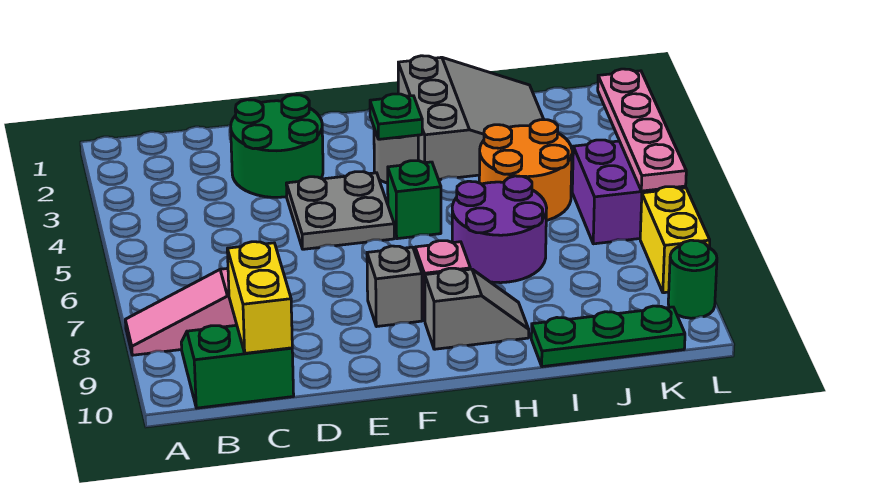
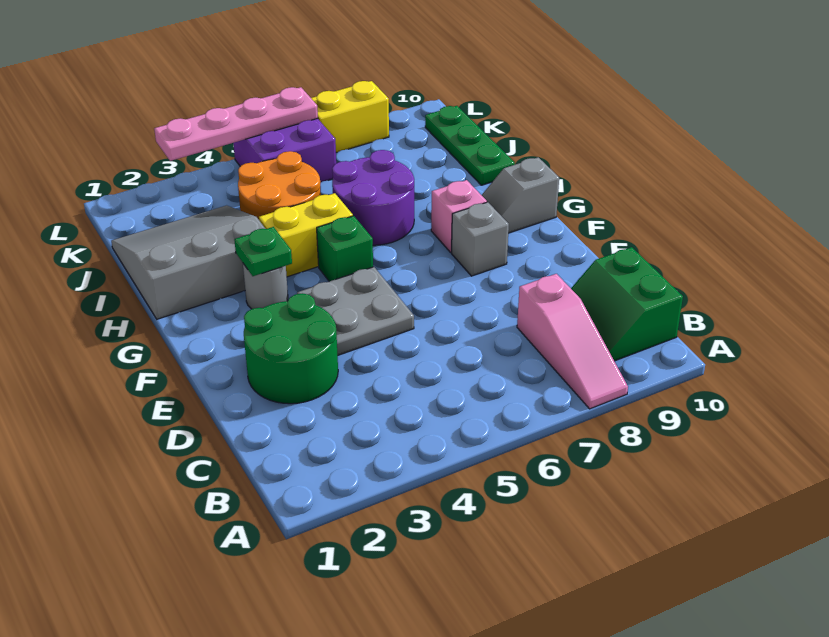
yellow 1x2 brick [227,242,292,353] -> yellow 1x2 brick moved to [259,193,353,277]
grey 1x2 slope [425,268,529,349] -> grey 1x2 slope turned to [482,157,559,233]
green 1x1 round brick [668,240,717,318] -> none

